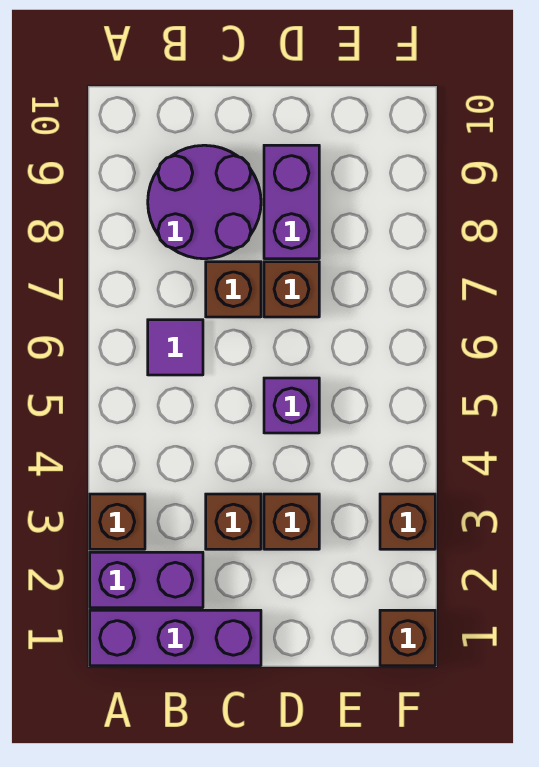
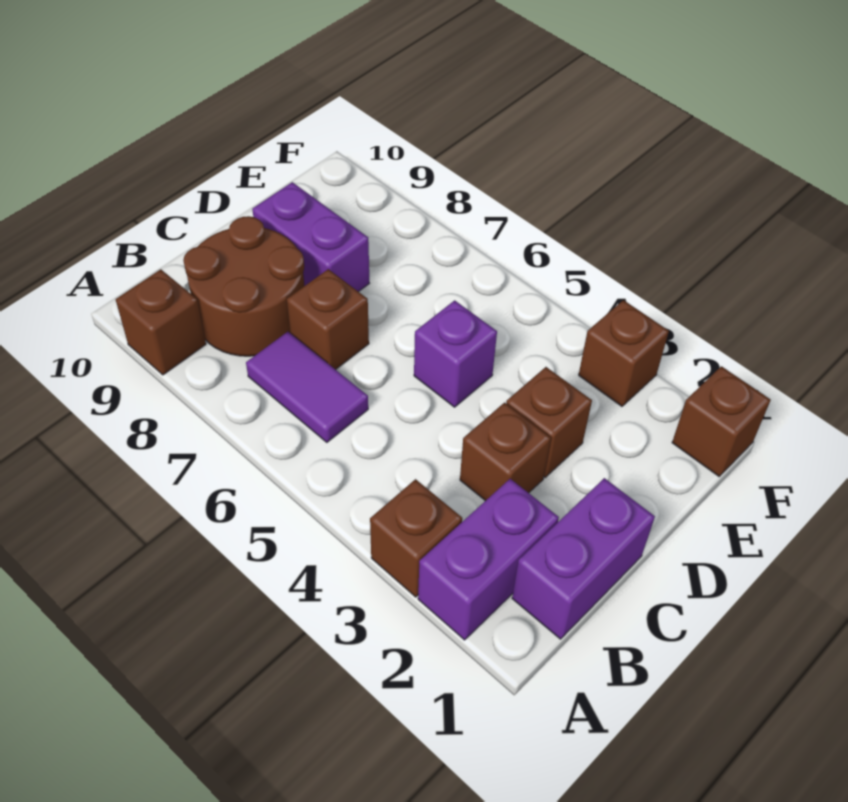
purple 1x3 brick [90,610,261,666] -> purple 1x2 brick [512,478,655,639]
purple 1x1 tile [148,320,203,375] -> purple 1x2 tile [246,332,368,442]
purple 2x2 round brick [148,145,261,259] -> brown 2x2 round brick [183,216,304,356]
brown 1x1 brick [264,262,319,317] -> brown 1x1 brick moved to [116,269,206,375]

